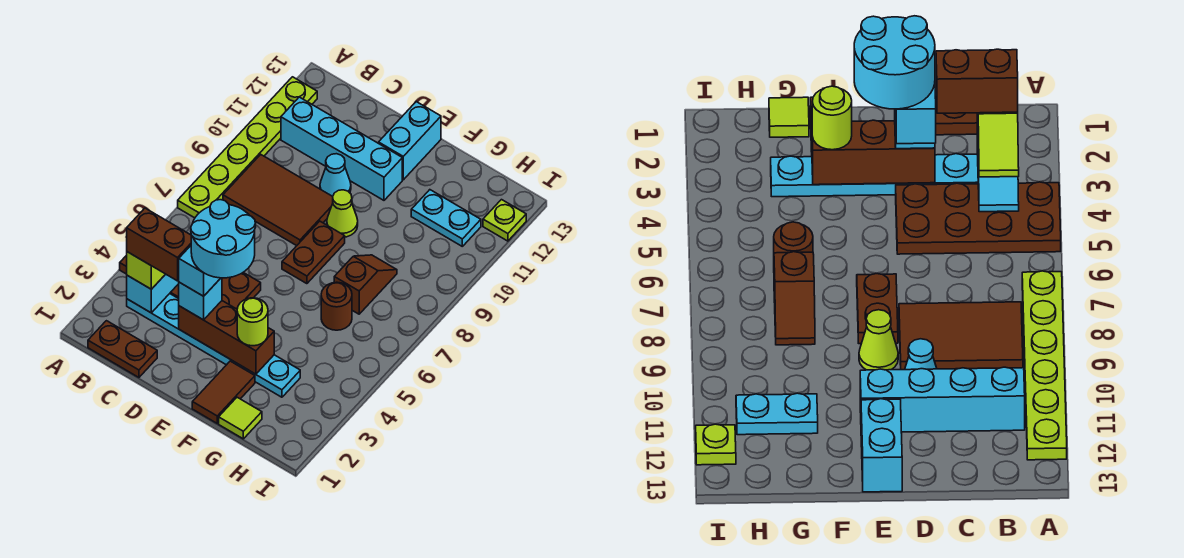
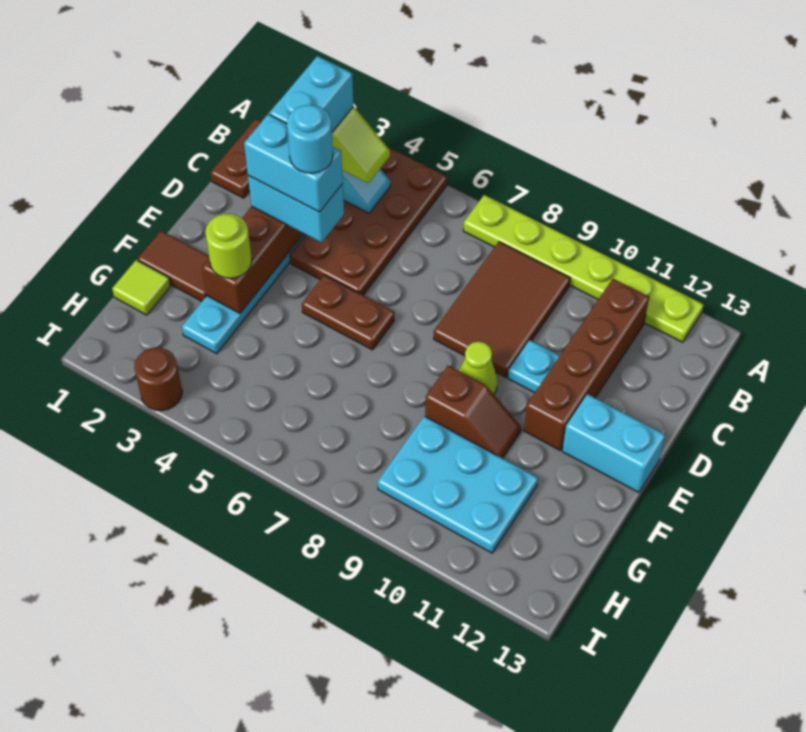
brown 1x2 brick [127,208,191,281] -> cyan 1x2 brick [269,56,353,132]
cyan 1x4 brick [281,97,402,200] -> brown 1x4 brick [524,279,649,450]
cyan 1x1 brick [179,278,222,320] -> cyan 1x2 brick [248,176,344,243]
cyan 2x2 round brick [191,200,256,278] -> cyan 1x1 round brick [287,105,333,173]
cyan 1x1 cone [320,154,351,196] -> cyan 1x1 plate [508,340,560,393]
brown 1x2 plate [282,221,345,284] -> brown 1x2 plate moved to [302,275,394,350]
brown 1x1 round brick [321,282,352,330] -> brown 1x1 round brick moved to [134,348,182,411]
brown 1x2 slope [334,255,397,314] -> brown 1x2 slope moved to [425,365,521,458]
cyan 1x2 plate [411,190,481,246] -> cyan 2x3 plate [378,416,538,553]
lime 1x1 plate [483,200,526,241] -> none

